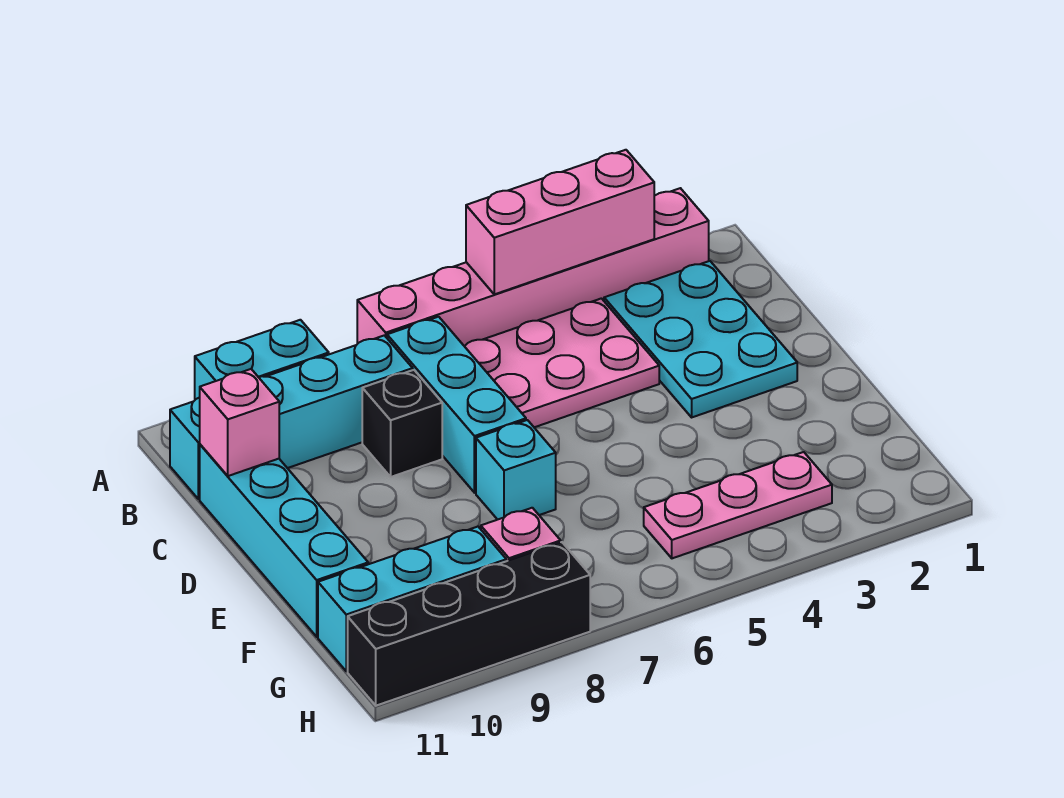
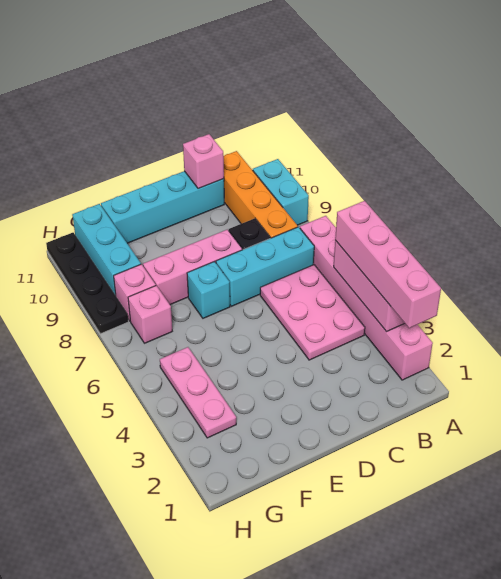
none -> pink 1x4 brick [335,201,441,328]
cyan 2x3 plate [604,261,797,417] -> none
cyan 1x4 brick [170,335,413,499] -> orange 1x4 brick [224,151,298,238]
none -> pink 1x3 brick [143,230,242,305]
none -> pink 1x1 brick [128,286,172,343]
black 1x4 brick [348,542,590,706] -> black 1x4 plate [46,233,128,334]

